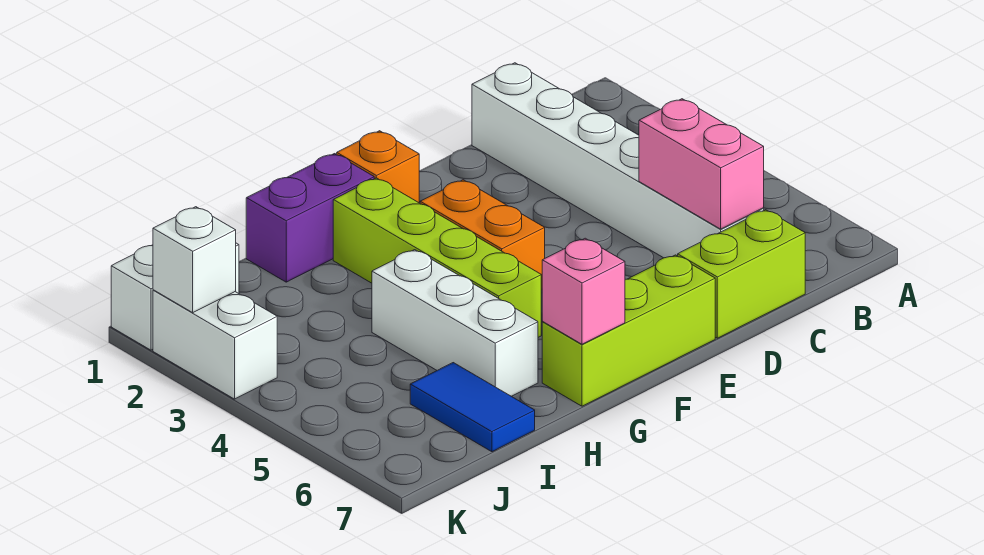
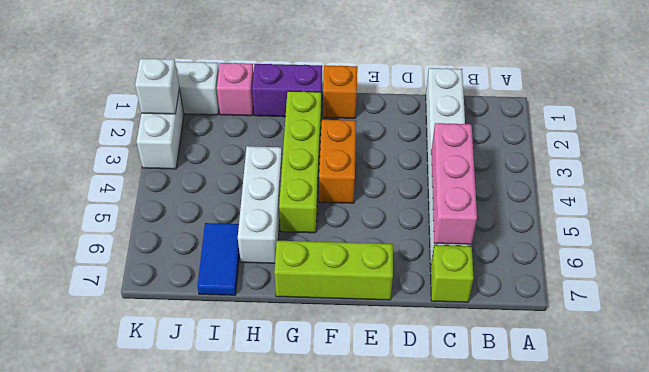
pink 1x2 brick [639,99,764,229] -> pink 1x3 brick [431,123,477,244]
lime 1x2 brick [678,210,805,338] -> lime 1x1 brick [430,245,474,302]
pink 1x1 brick [542,238,625,344] -> pink 1x1 brick moved to [217,63,254,116]

